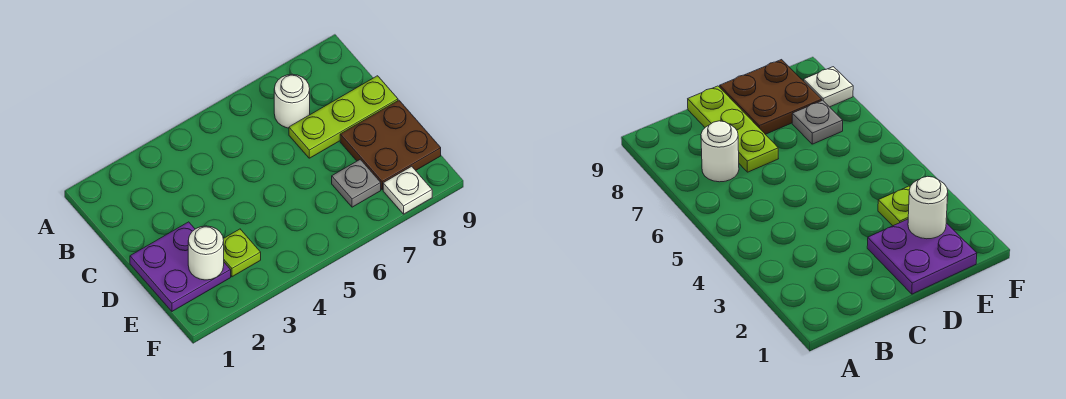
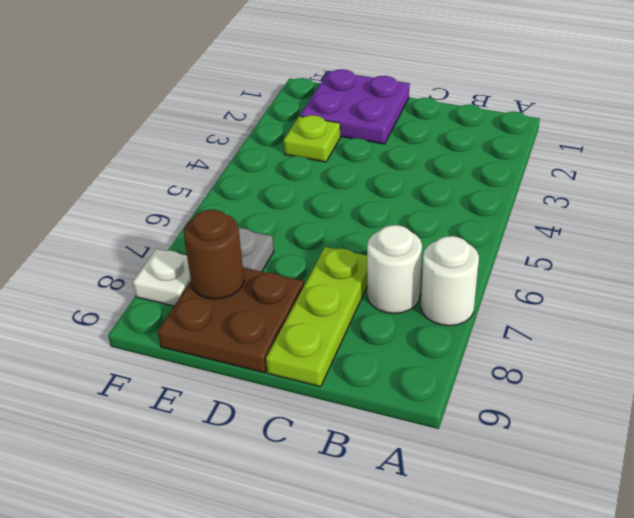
white 1x1 round brick [188,226,224,280] -> white 1x1 round brick moved to [421,236,479,326]
none -> brown 1x1 round brick [184,210,244,299]

